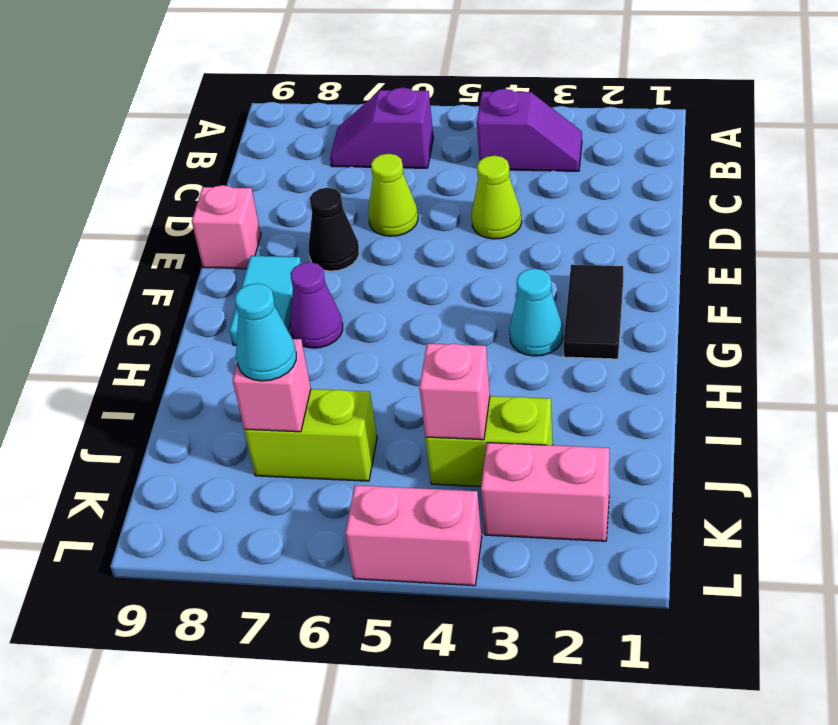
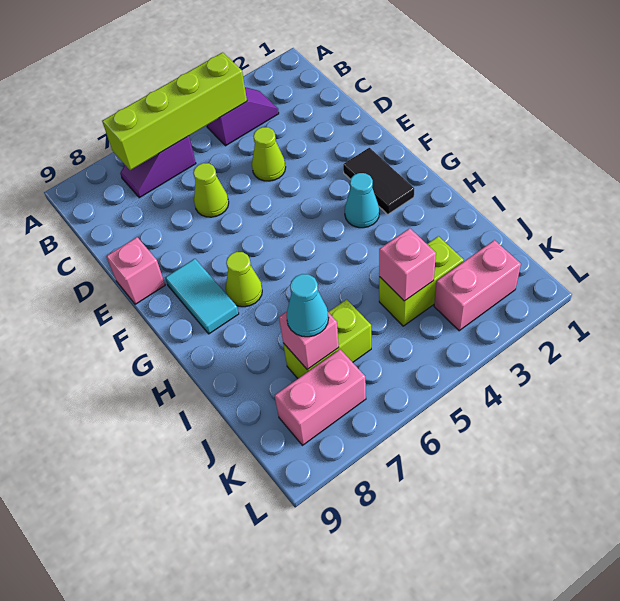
none -> lime 1x4 brick [102,53,247,170]
black 1x1 cone [309,188,359,271] -> none
purple 1x1 cone [290,262,343,348] -> lime 1x1 cone [226,252,262,307]
pink 1x2 brick [345,485,482,586] -> pink 1x2 brick moved to [275,349,366,445]

